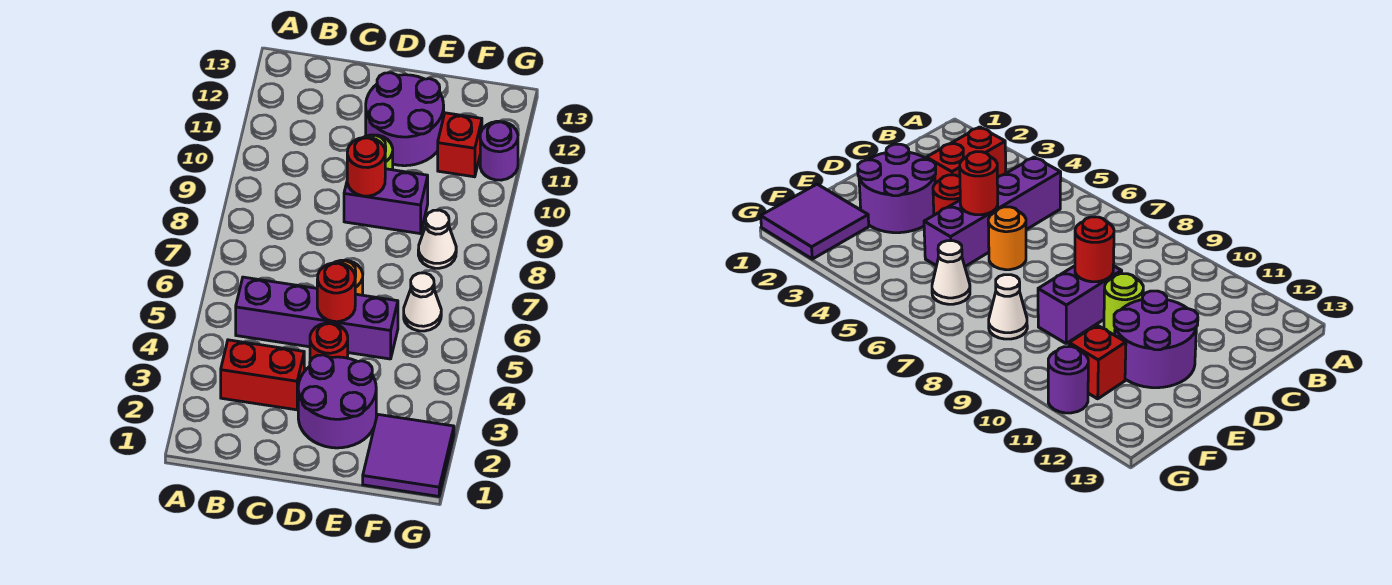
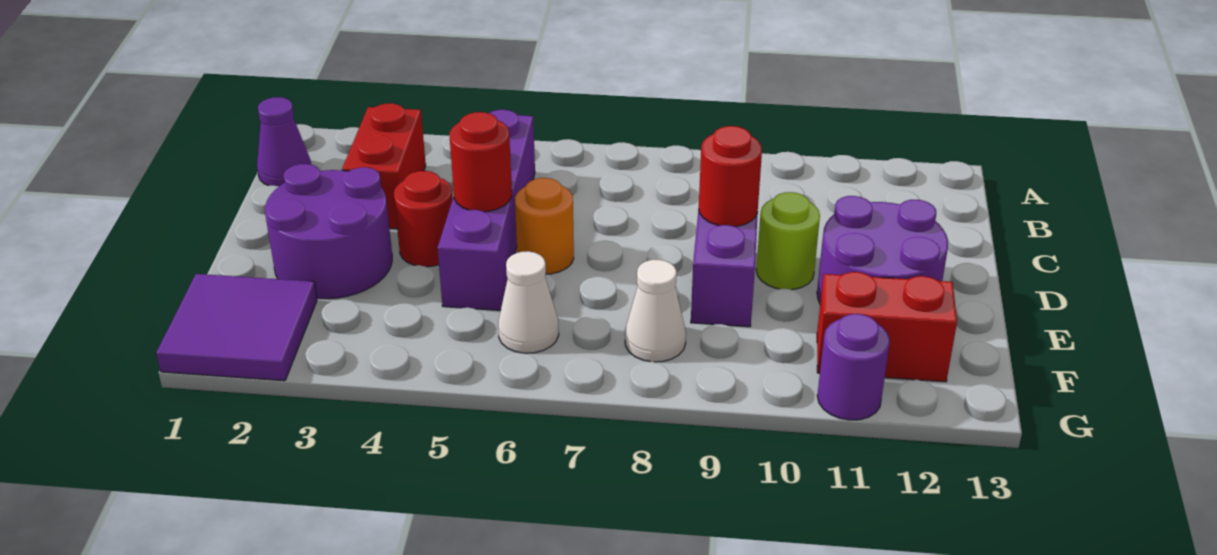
none -> purple 1x1 cone [257,97,311,186]
red 1x1 brick [438,113,482,177] -> red 1x2 brick [817,272,957,382]

